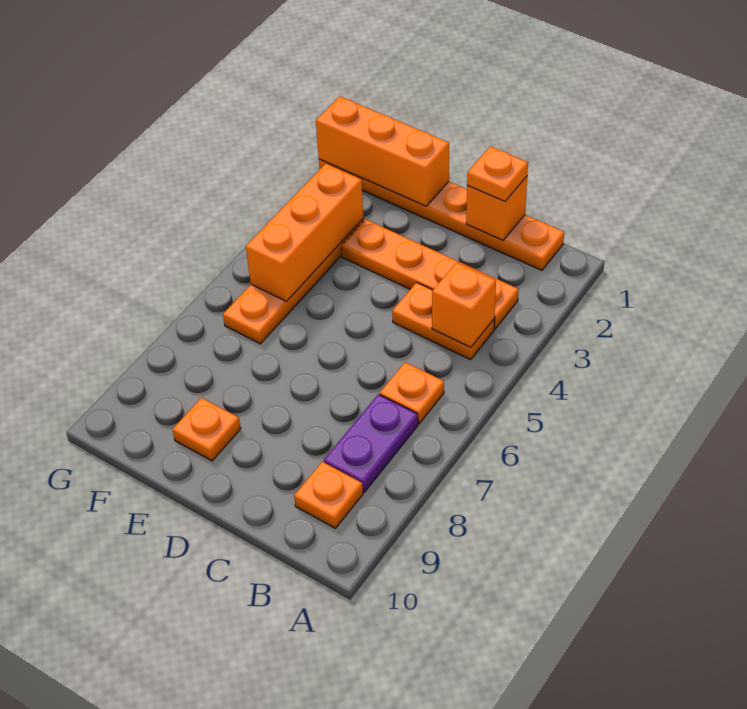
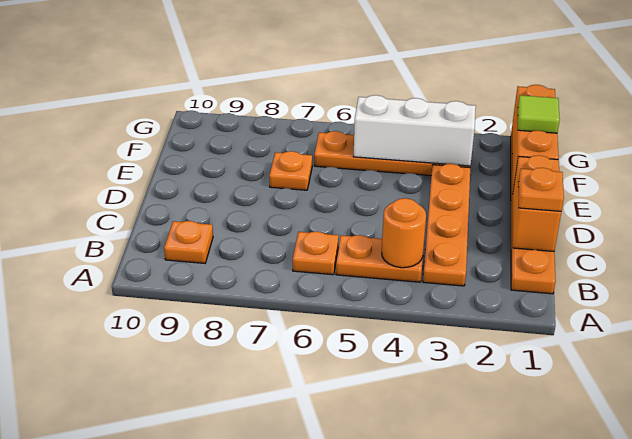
orange 1x2 plate [392,282,494,360] -> orange 1x2 plate turned to [336,235,423,282]
orange 1x1 brick [432,262,496,347] -> orange 1x1 round brick [382,198,426,268]
purple 1x2 plate [324,394,418,492] -> none
orange 1x1 brick [466,176,527,240] -> orange 1x2 brick [513,155,561,251]
orange 1x1 plate [173,398,241,461] -> orange 1x1 plate moved to [269,151,312,190]
none -> lime 1x1 tile [518,95,560,133]
orange 1x3 brick [246,164,363,301] -> white 1x3 brick [354,95,476,166]

